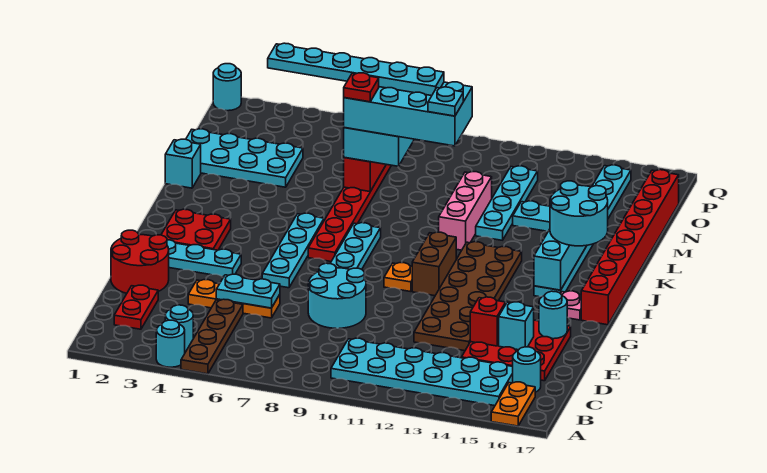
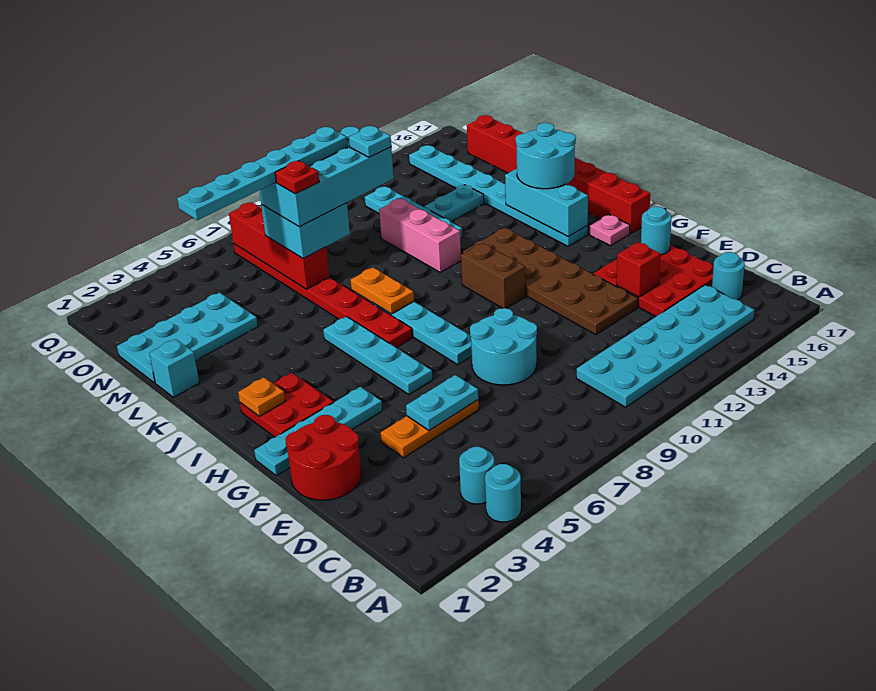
brown 1x4 plate [181,299,243,374] -> none
orange 1x2 plate [491,382,535,426] -> orange 1x2 plate moved to [351,267,414,314]
red 1x2 plate [114,285,158,329] -> none
cyan 1x1 brick [499,302,534,350] -> none
orange 1x1 plate [384,263,412,292] -> orange 1x1 plate moved to [238,377,285,416]
cyan 1x1 round brick [213,64,241,111] -> none

